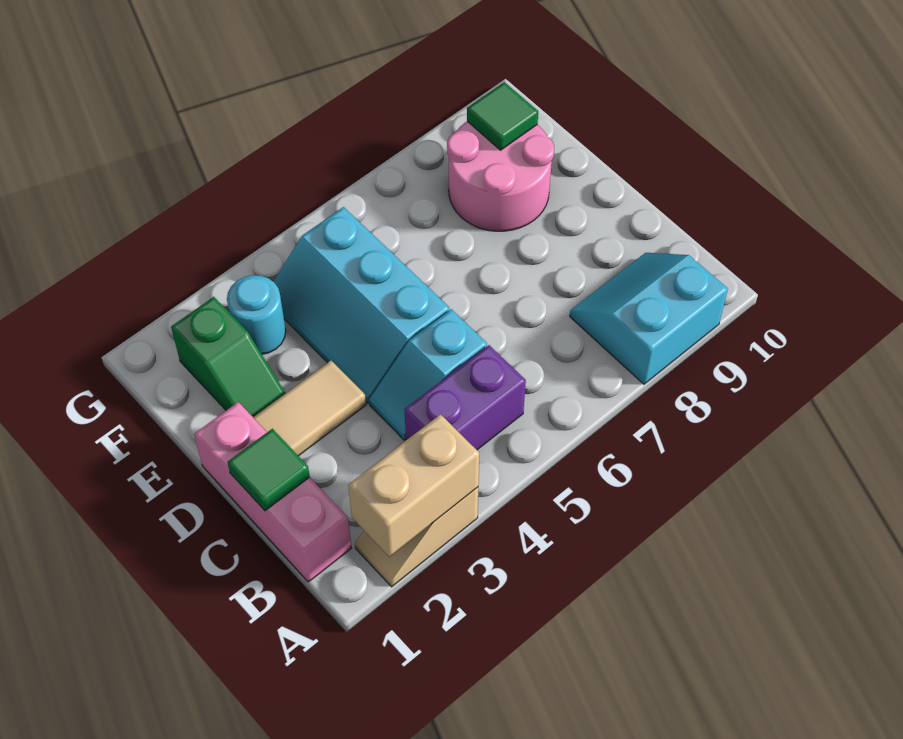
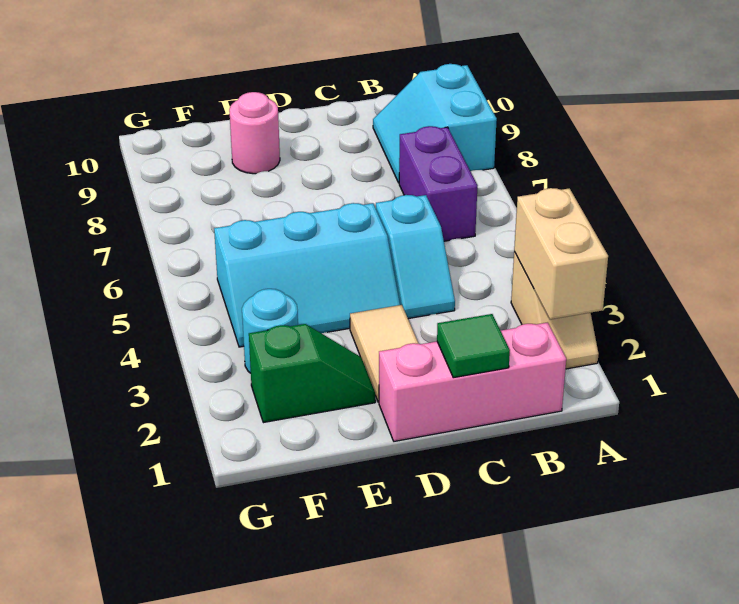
purple 1x2 brick [405,345,526,450] -> purple 1x2 brick moved to [399,126,478,241]
pink 2x2 round brick [447,121,554,231] -> pink 1x1 round brick [229,92,280,174]
green 1x1 tile [467,82,538,150] -> none

